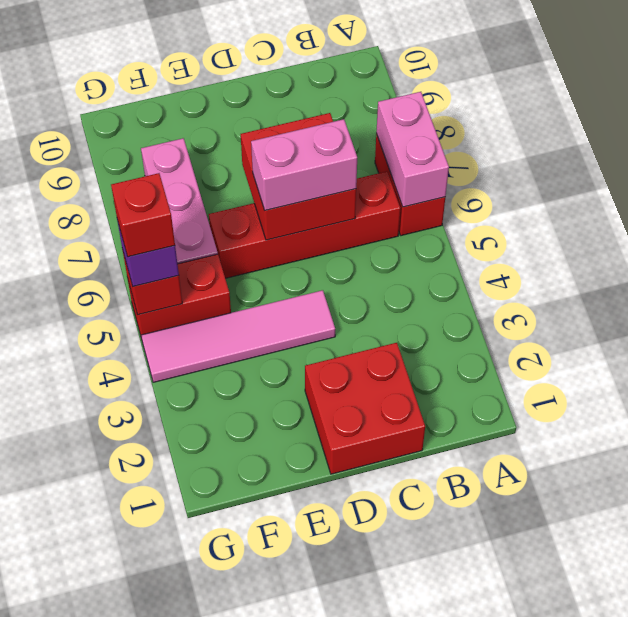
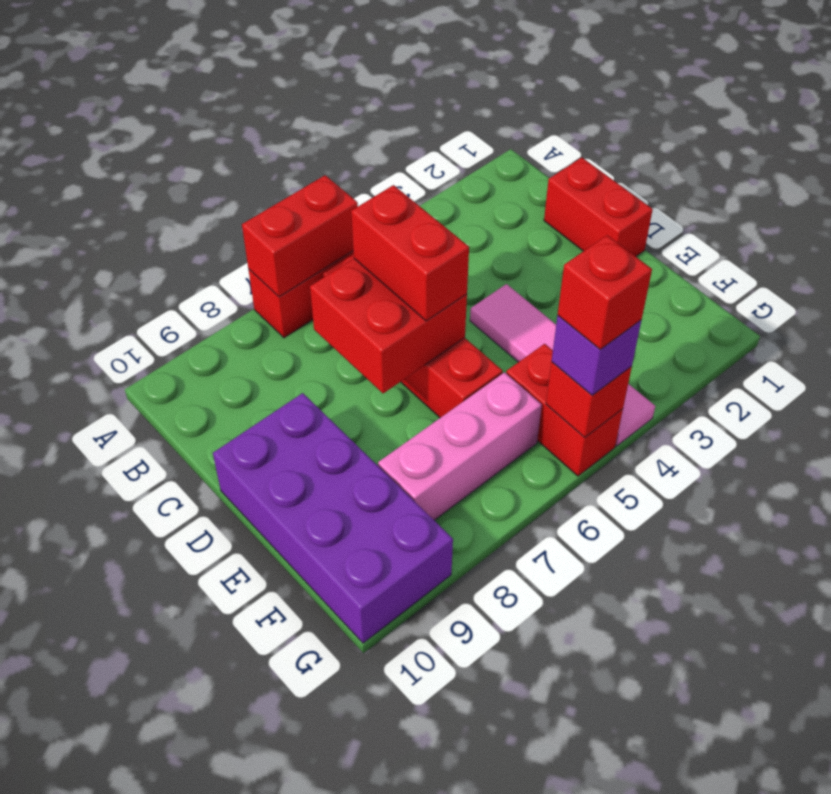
pink 1x2 brick [376,92,449,207] -> red 1x2 brick [242,175,358,297]
red 2x2 brick [305,343,425,474] -> red 1x2 brick [544,158,653,256]
pink 1x2 brick [251,119,357,210] -> red 1x2 brick [351,185,469,321]
none -> purple 2x4 brick [213,393,453,643]

